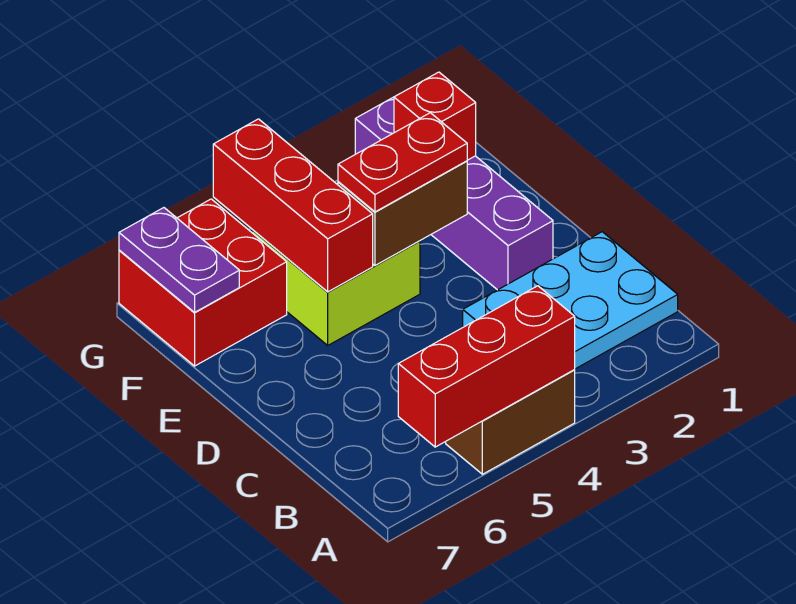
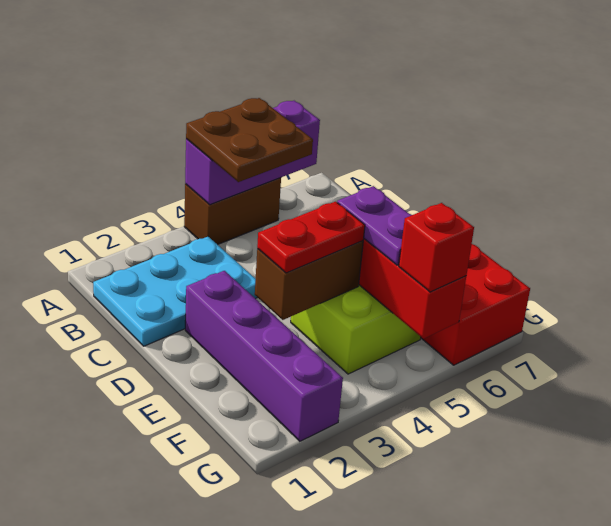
red 1x3 brick [398,286,575,447] -> purple 1x3 brick [185,101,320,205]
none -> brown 2x2 plate [186,98,313,182]
red 1x1 brick [394,72,476,160] -> red 1x1 brick moved to [399,203,474,292]
purple 1x2 plate [119,208,239,312] -> purple 1x2 plate moved to [337,186,411,265]

